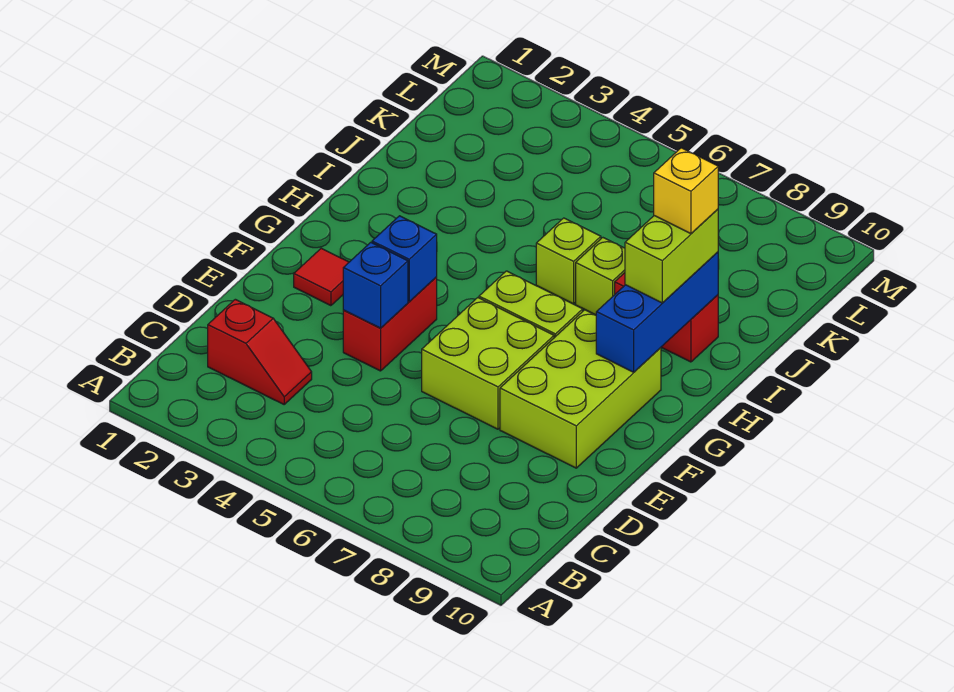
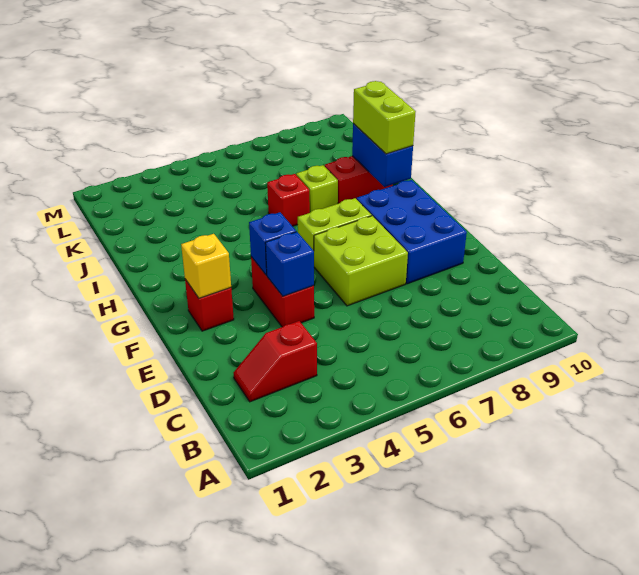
red 1x2 slope [208,299,312,404] -> red 1x2 slope turned to [233,321,317,402]
lime 2x3 brick [500,310,661,468] -> blue 2x3 brick [357,180,467,284]
red 1x1 tile [294,248,349,306] -> red 1x1 brick [185,279,234,331]
blue 1x3 brick [596,252,718,372] -> blue 1x2 brick [352,124,413,187]
lime 1x1 brick [536,218,601,304] -> red 1x1 brick [267,174,310,226]
yellow 1x1 brick [654,148,718,234] -> yellow 1x1 brick moved to [181,234,231,298]

